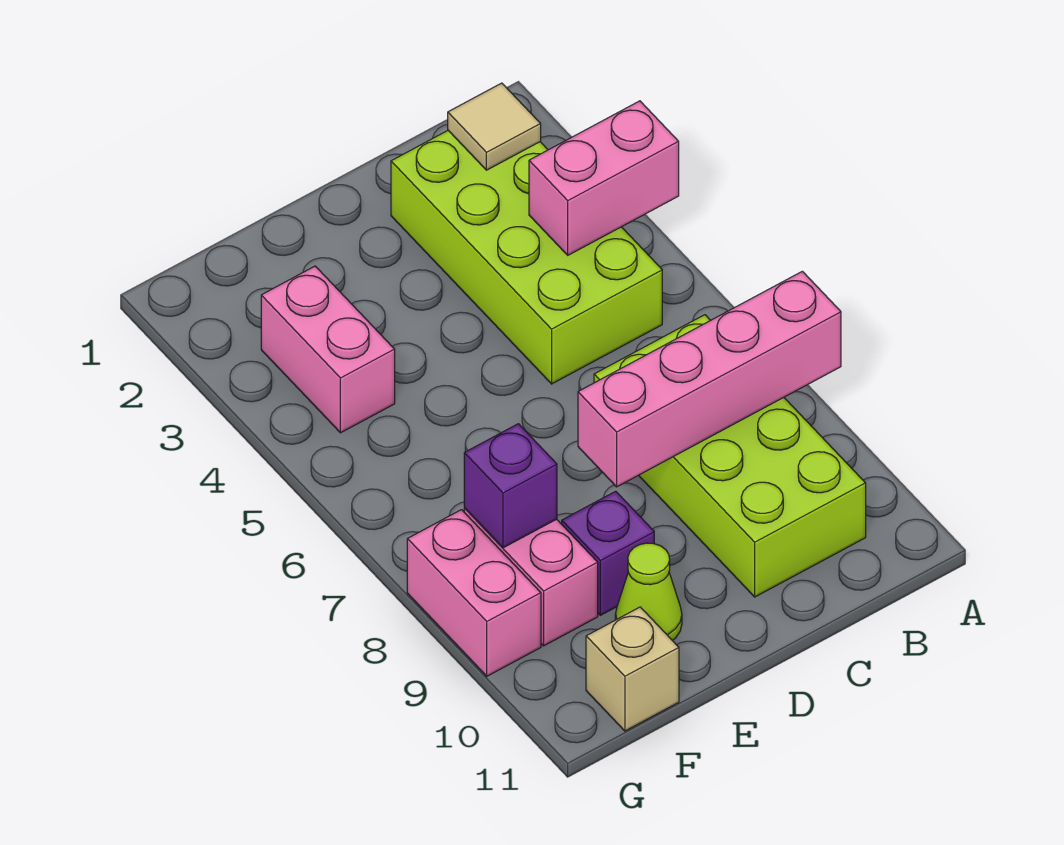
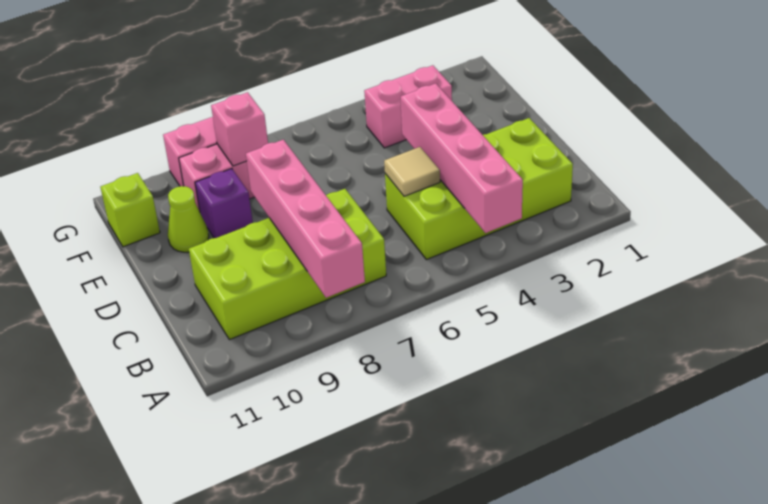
pink 1x2 brick [529,101,679,255] -> pink 1x4 brick [401,83,523,233]
tan 1x1 tile [448,83,541,170] -> tan 1x1 tile moved to [384,147,440,196]
purple 1x1 brick [464,424,557,548] -> pink 1x1 brick [211,92,268,166]
tan 1x1 brick [586,607,679,731] -> lime 1x1 brick [100,173,160,247]

